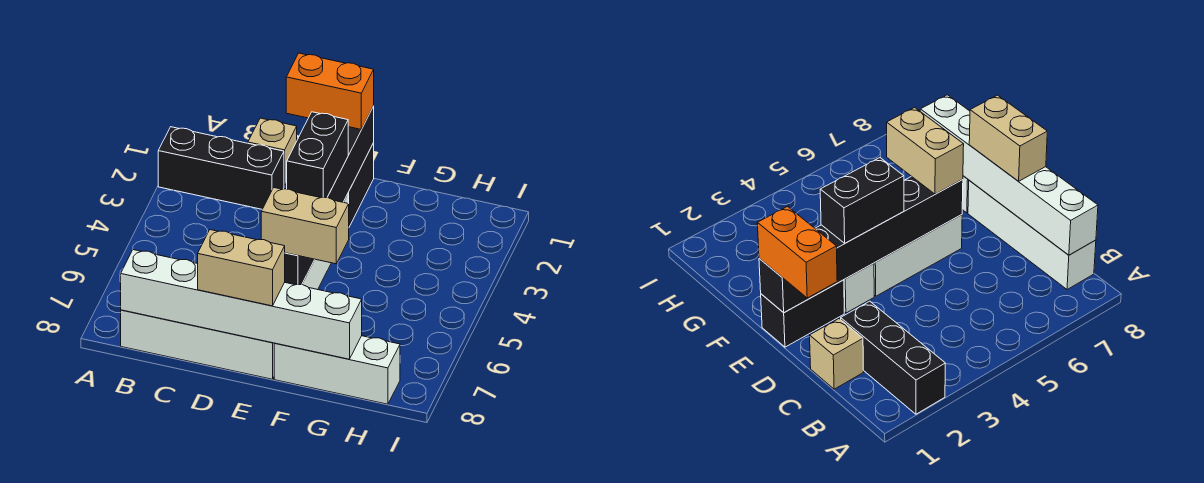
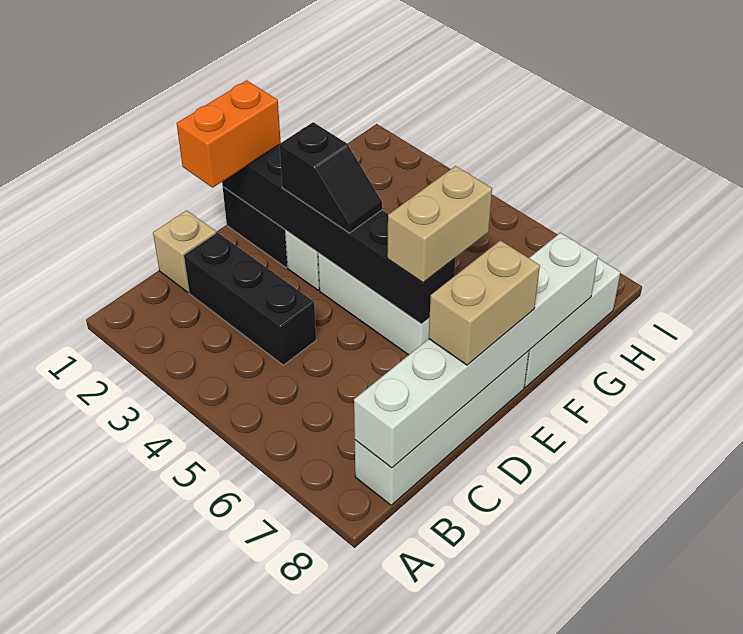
black 1x3 brick [158,127,284,209] -> black 1x3 brick turned to [184,232,316,365]
black 1x2 brick [287,112,348,198] -> black 1x2 slope [279,122,382,233]

